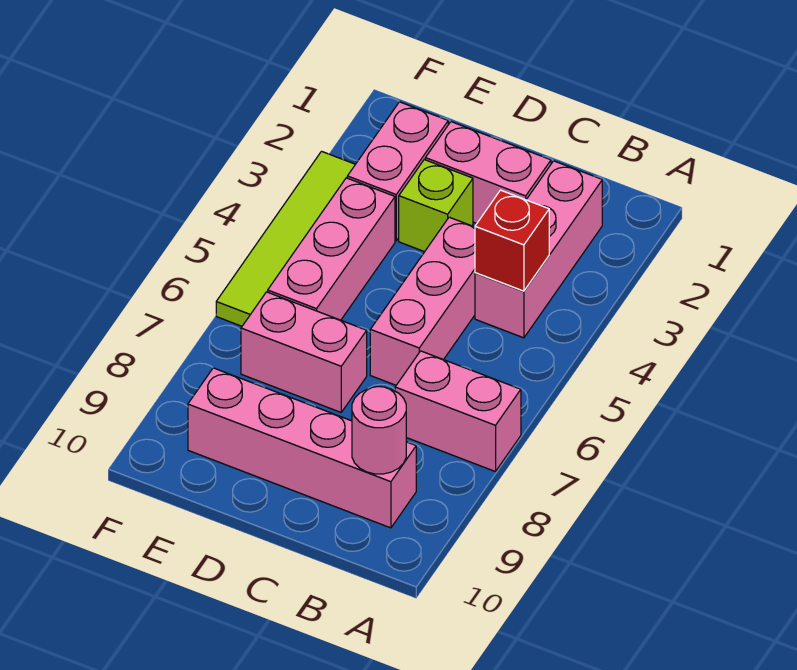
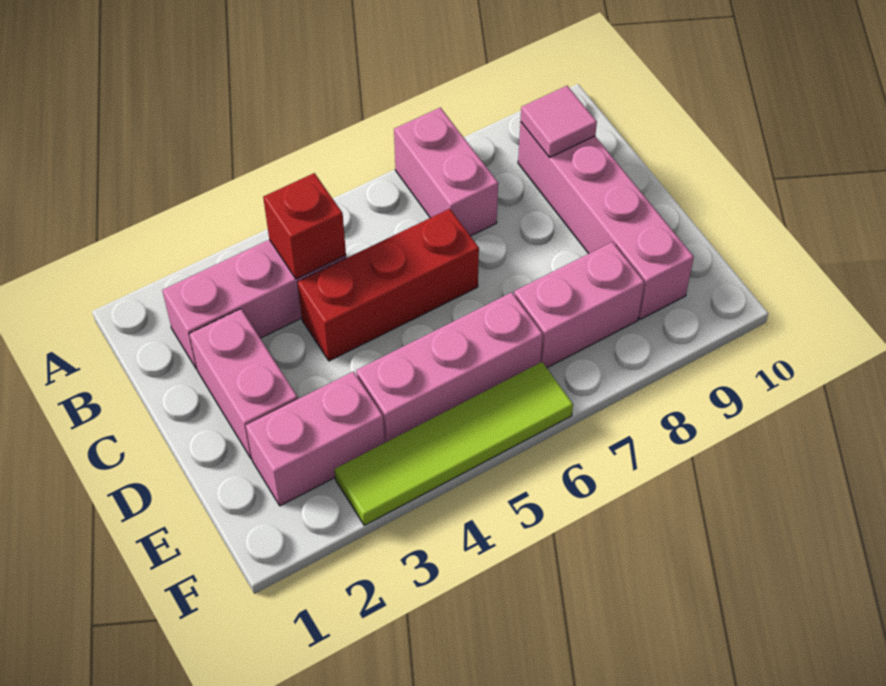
pink 1x1 round brick [352,387,406,474] -> pink 1x1 tile [521,86,597,158]
pink 1x3 brick [370,217,475,385] -> red 1x3 brick [297,209,479,361]
lime 1x1 brick [399,160,473,252] -> none
pink 1x2 brick [241,292,367,412] -> pink 1x2 brick turned to [514,242,644,368]

